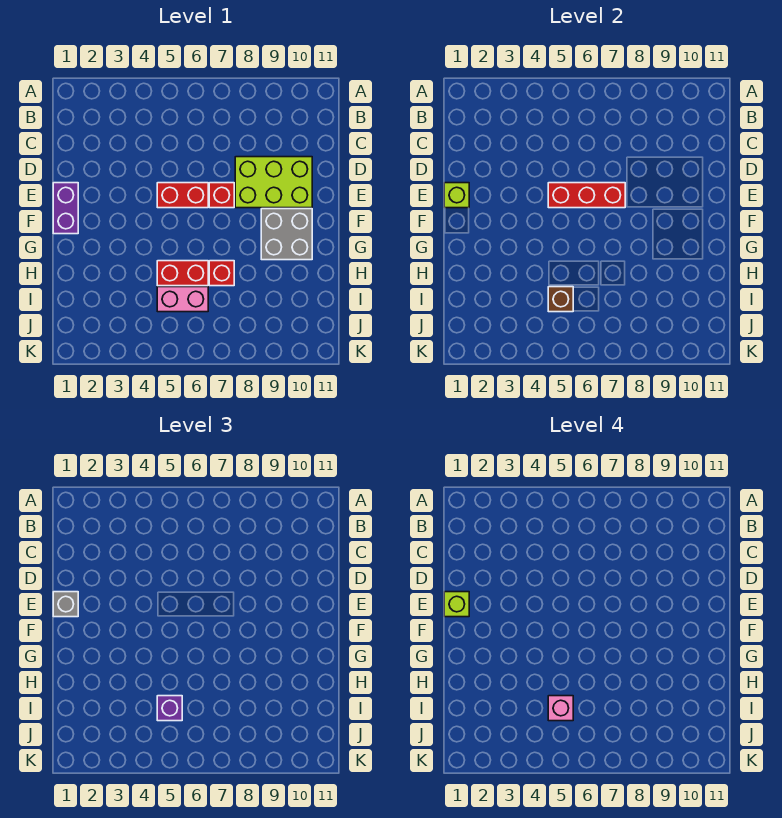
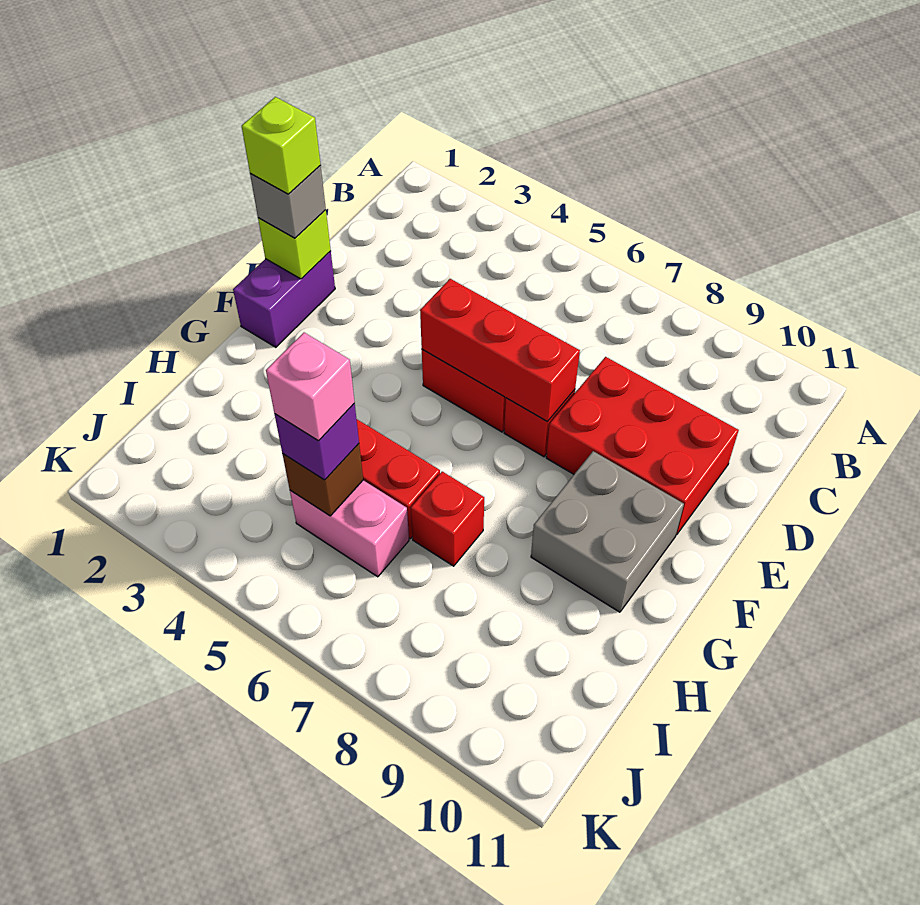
lime 2x3 brick [235,157,312,208] -> red 2x3 brick [546,357,739,535]

